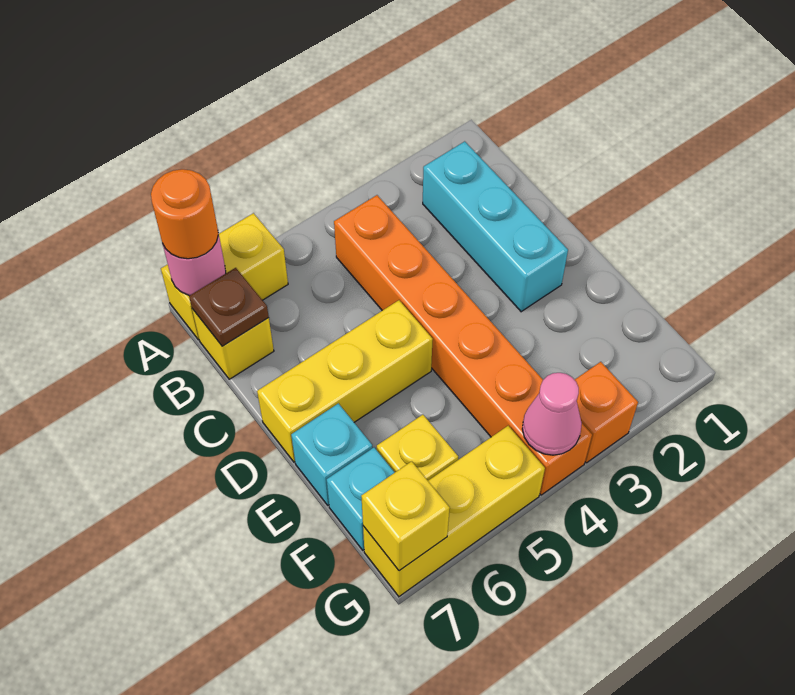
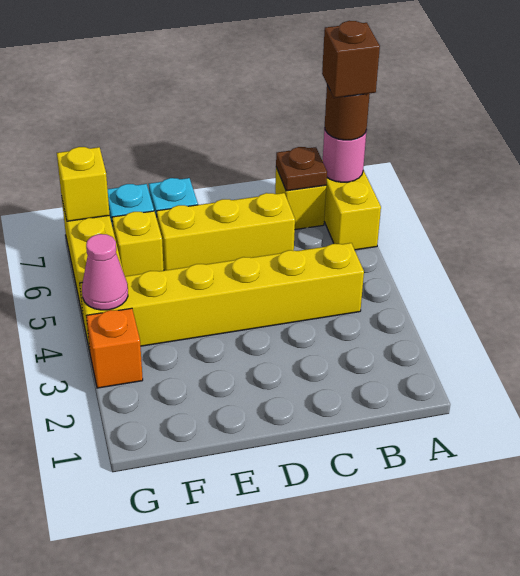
orange 1x1 round brick [151,169,218,259] -> brown 1x1 round brick [325,85,370,140]
none -> brown 1x1 brick [322,21,380,98]
cyan 1x3 brick [423,141,568,312] -> none
orange 1x6 brick [334,195,592,495] -> yellow 1x6 brick [80,243,364,351]
yellow 1x3 brick [257,300,433,462] -> yellow 1x3 brick turned to [157,193,295,270]

